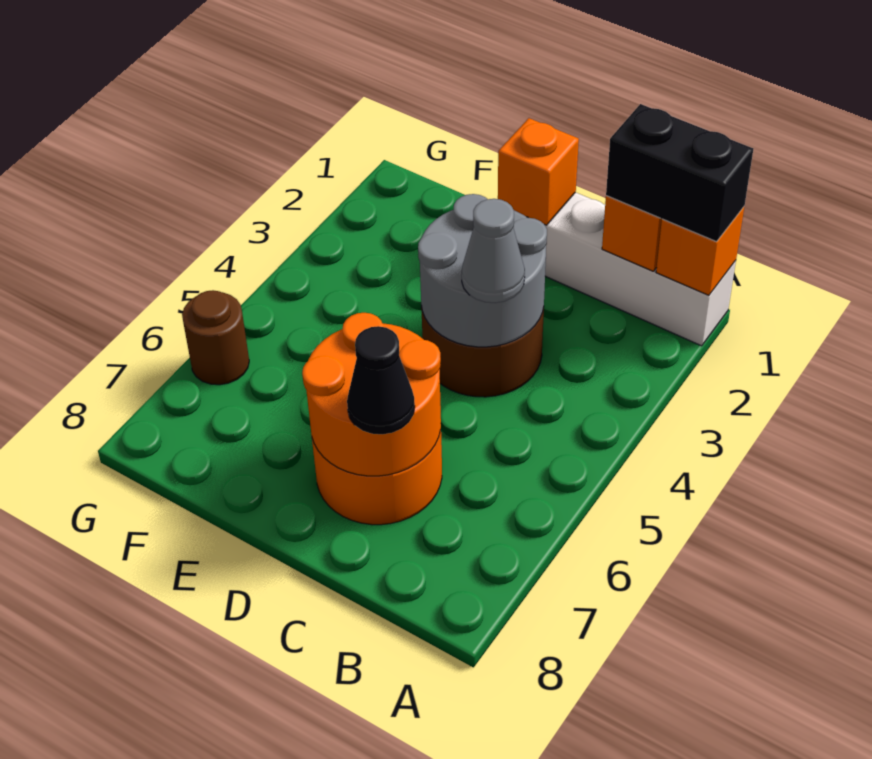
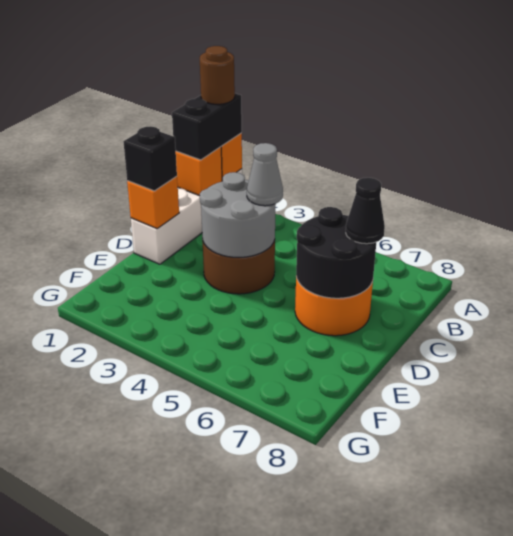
orange 2x2 round brick [302,313,441,476] -> black 2x2 round brick [296,207,376,298]
none -> black 1x1 brick [123,126,177,191]
brown 1x1 round brick [182,290,249,385] -> brown 1x1 round brick moved to [200,46,235,104]

